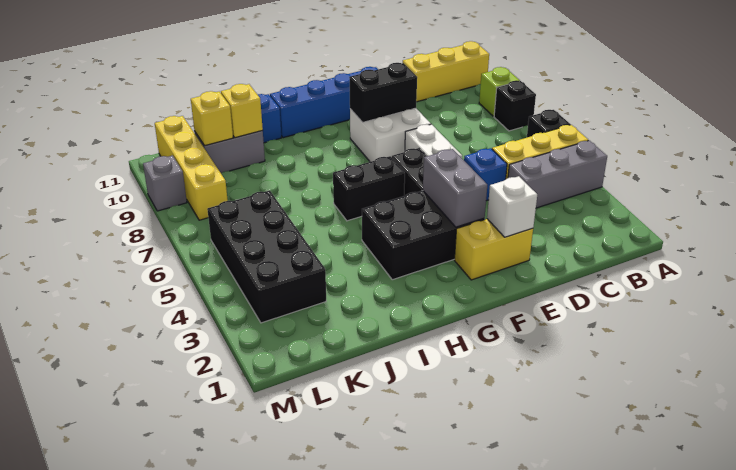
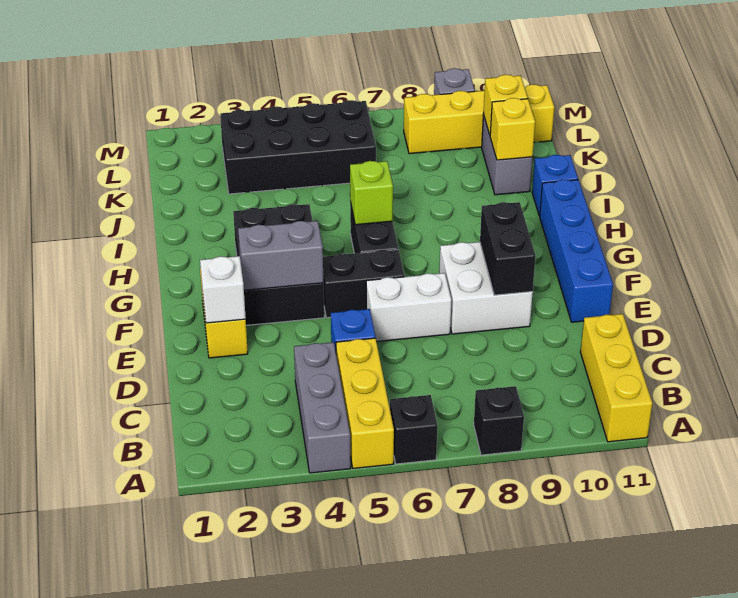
lime 1x1 brick [479,67,520,116] -> lime 1x1 brick moved to [350,161,393,225]

